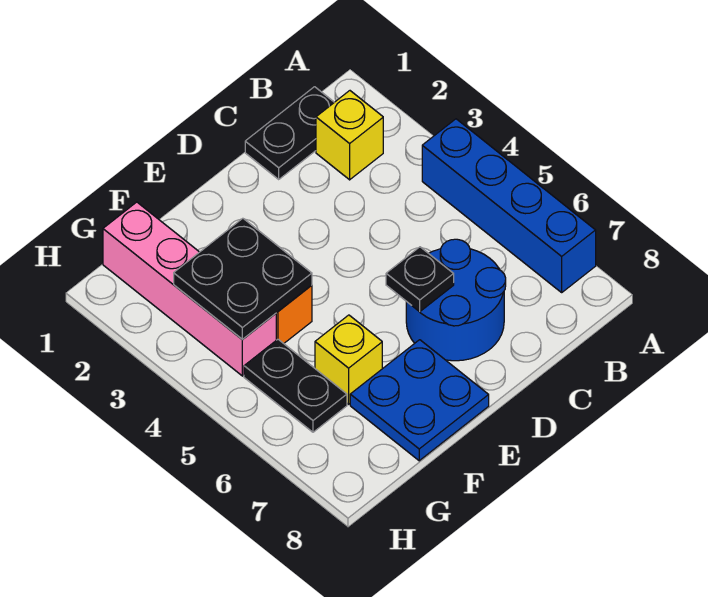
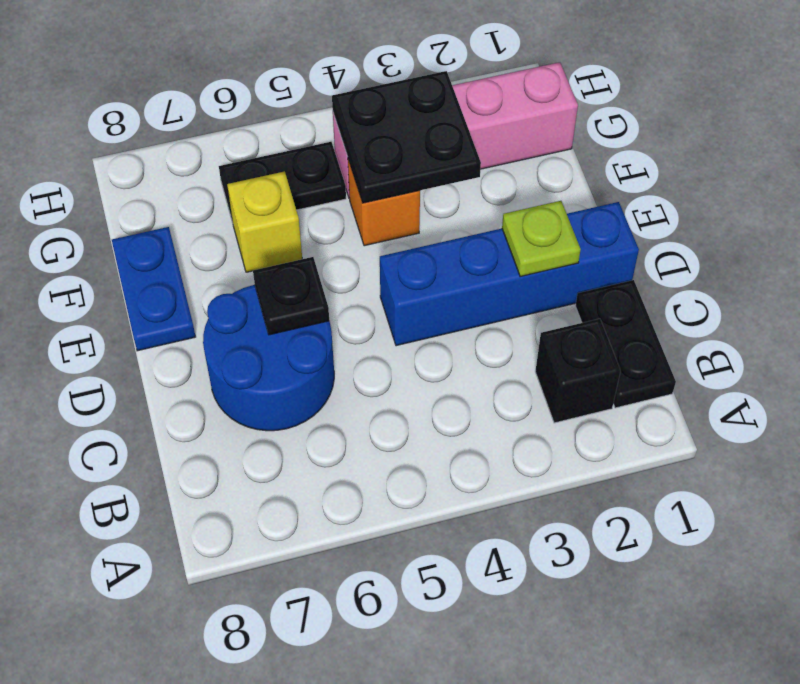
blue 1x4 brick [422,119,596,292] -> blue 1x4 brick moved to [380,202,639,346]
yellow 1x1 brick [316,91,383,180] -> black 1x1 brick [535,319,621,423]
none -> lime 1x1 plate [502,201,581,277]
blue 2x2 plate [350,340,489,461] -> blue 1x2 plate [112,227,196,351]

